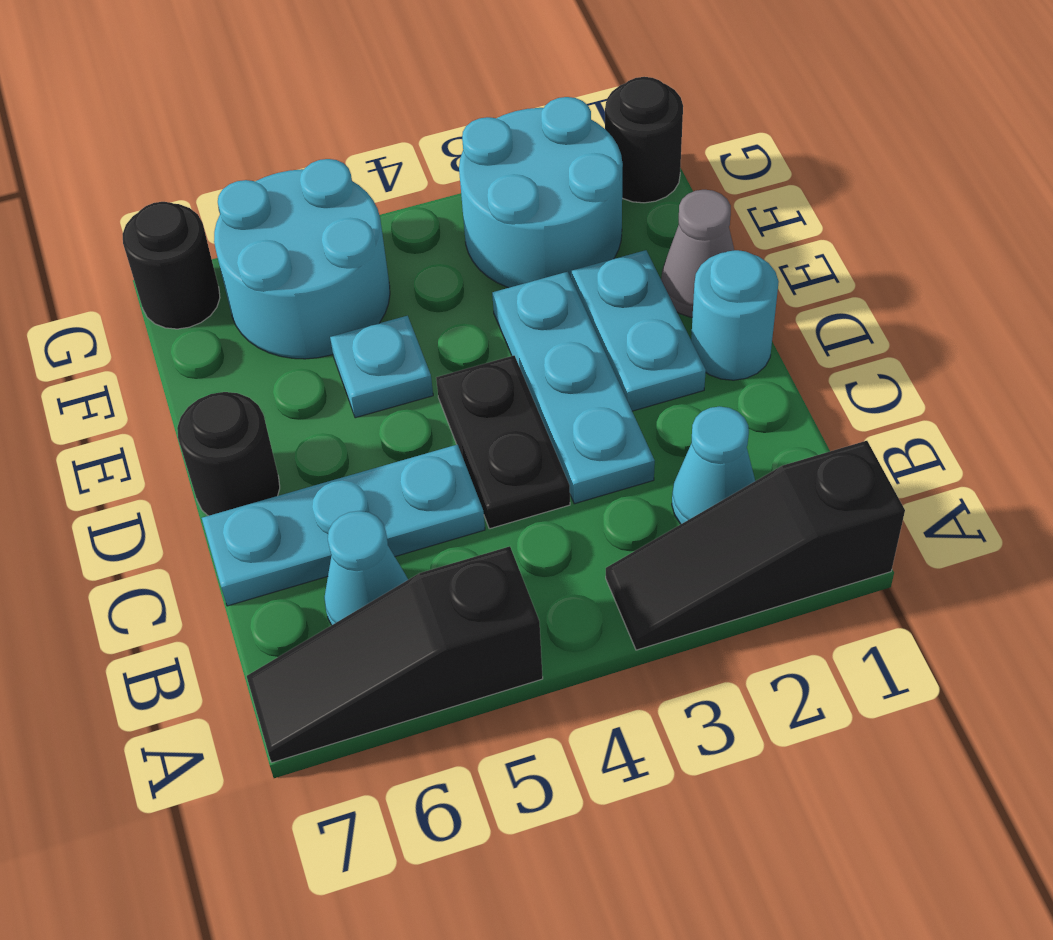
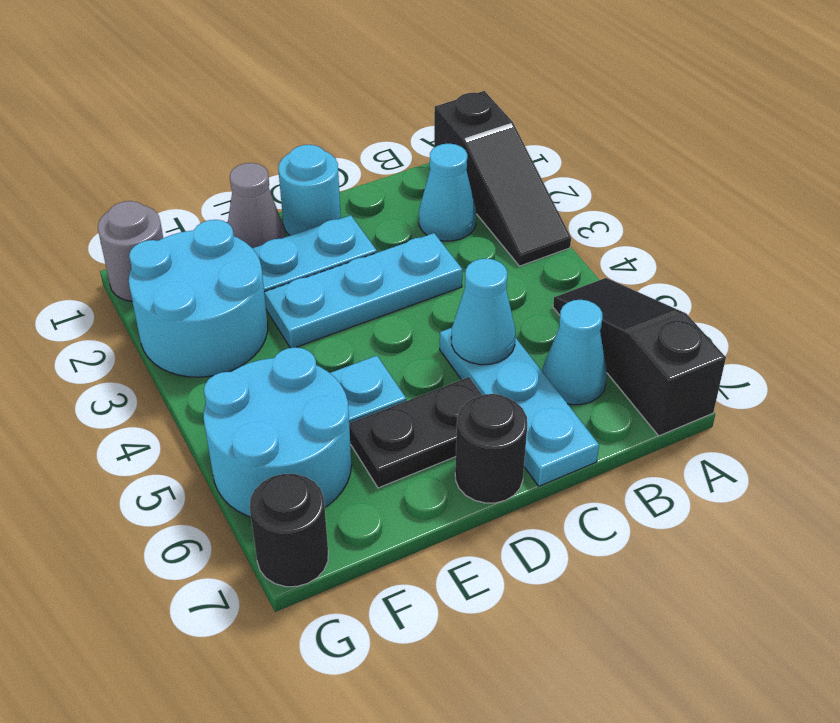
black 1x3 slope [247,546,543,763] -> black 1x3 slope turned to [553,278,726,436]
black 1x2 plate [436,356,570,529] -> black 1x2 plate moved to [349,377,482,488]
none -> cyan 1x1 cone [451,258,516,365]
black 1x1 round brick [605,77,683,203] -> grey 1x1 round brick [98,201,163,301]

